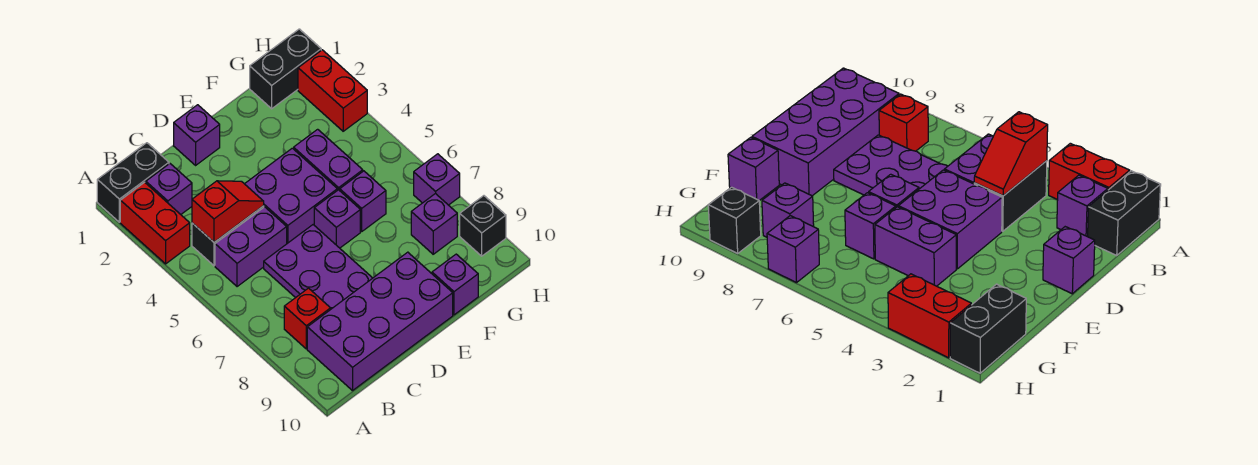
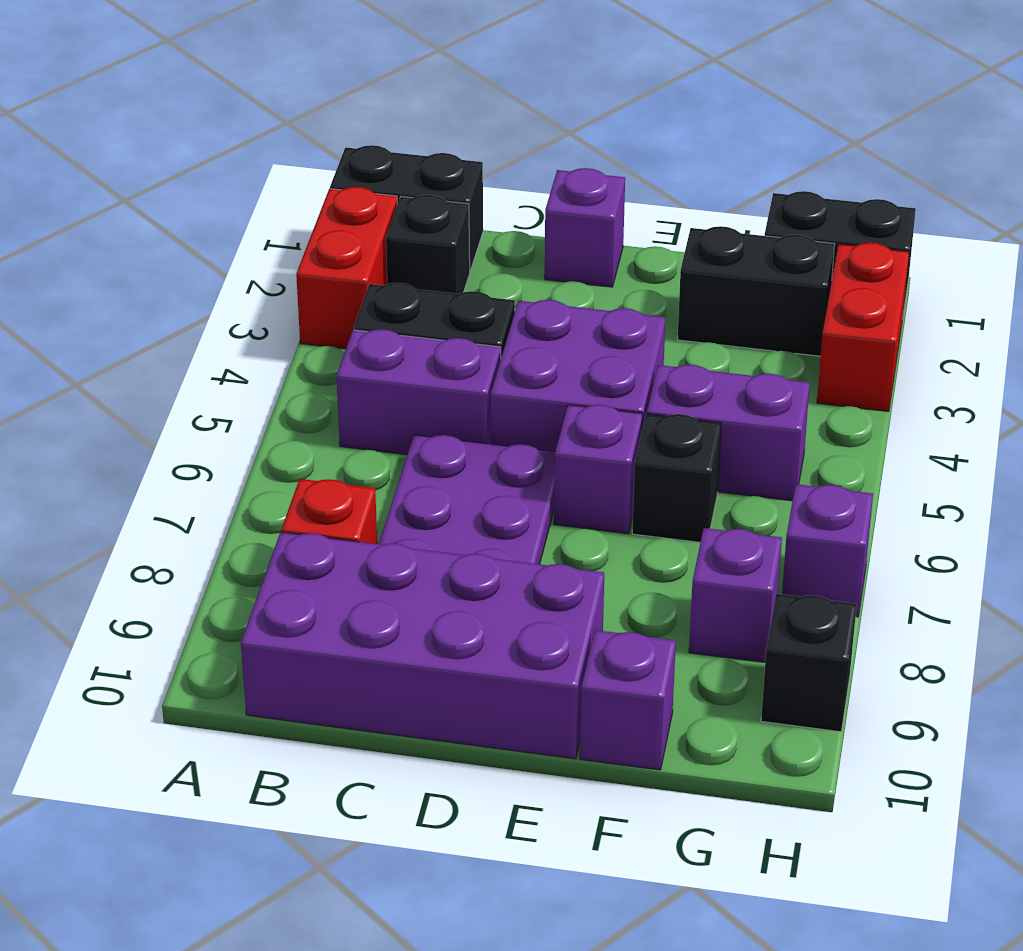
purple 1x1 brick [146,164,192,214] -> black 1x1 brick [386,195,470,294]
red 1x2 slope [192,181,264,242] -> none
none -> black 1x2 brick [678,226,835,356]
purple 1x2 brick [294,129,363,191] -> purple 1x2 brick turned to [647,365,810,501]
purple 1x1 brick [340,171,386,231] -> black 1x1 brick [632,414,721,542]

